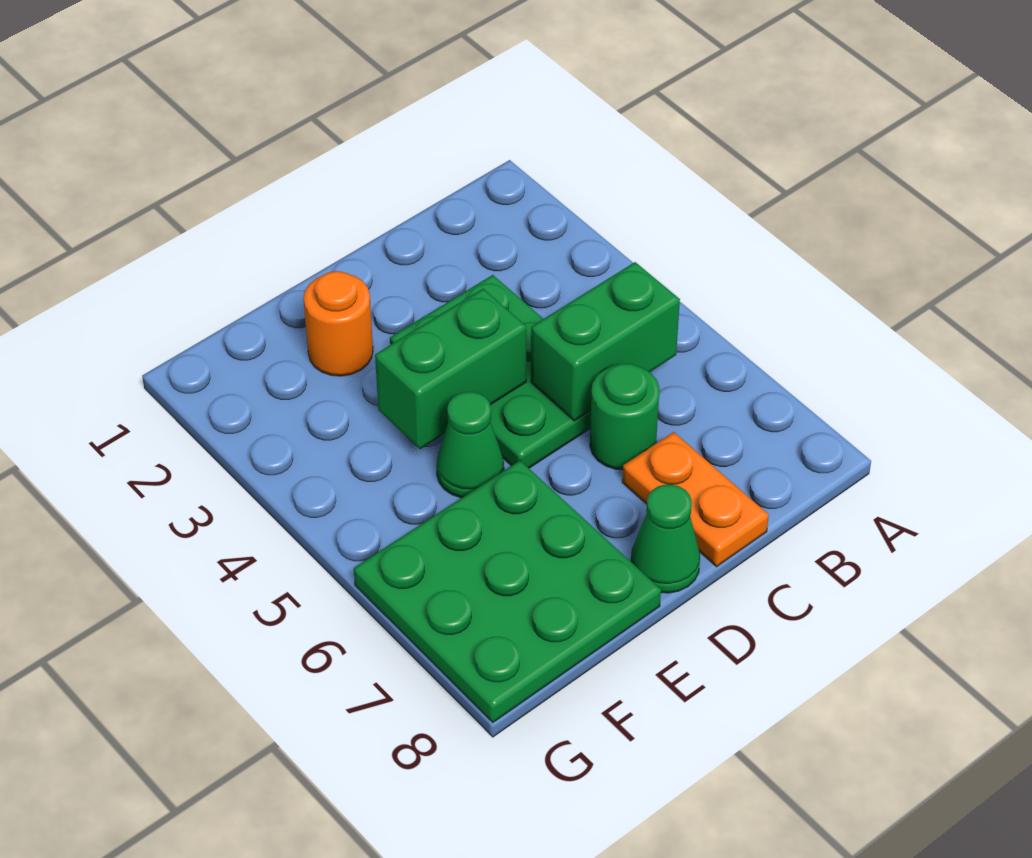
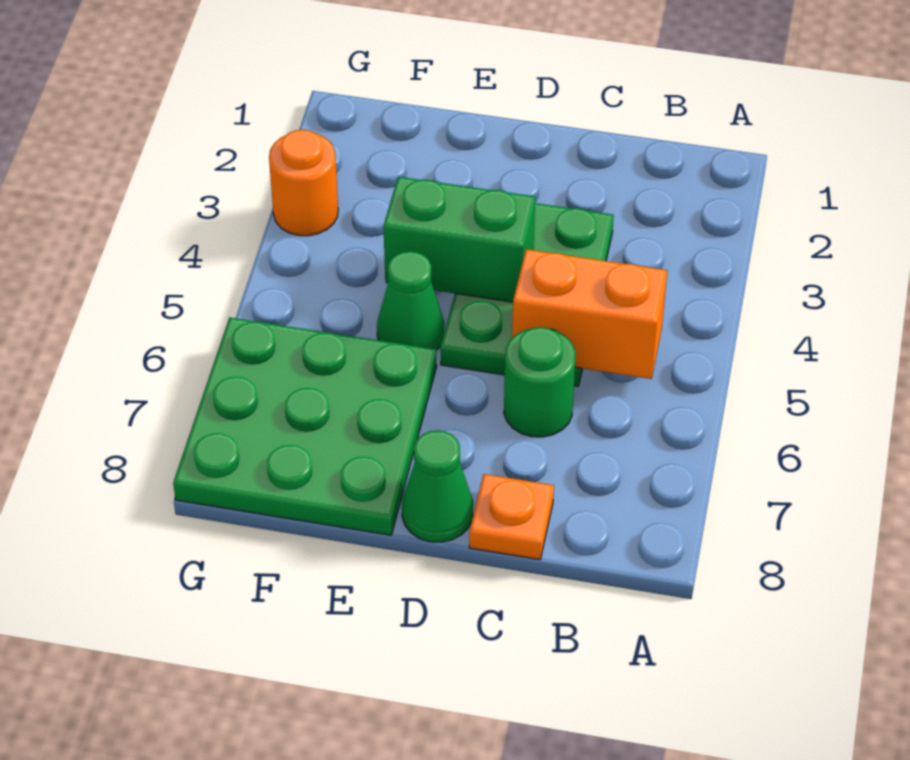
green 1x2 brick [531,262,680,421] -> orange 1x2 brick [512,249,667,379]
orange 1x2 plate [622,432,769,567] -> orange 1x1 plate [469,474,554,560]
orange 1x1 round brick [303,271,373,376] -> orange 1x1 round brick moved to [269,130,338,236]

